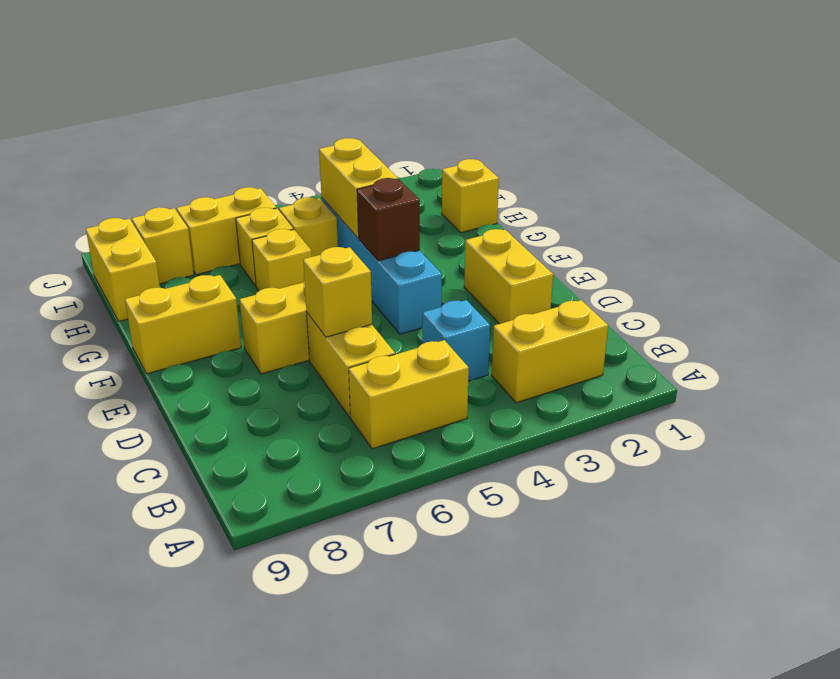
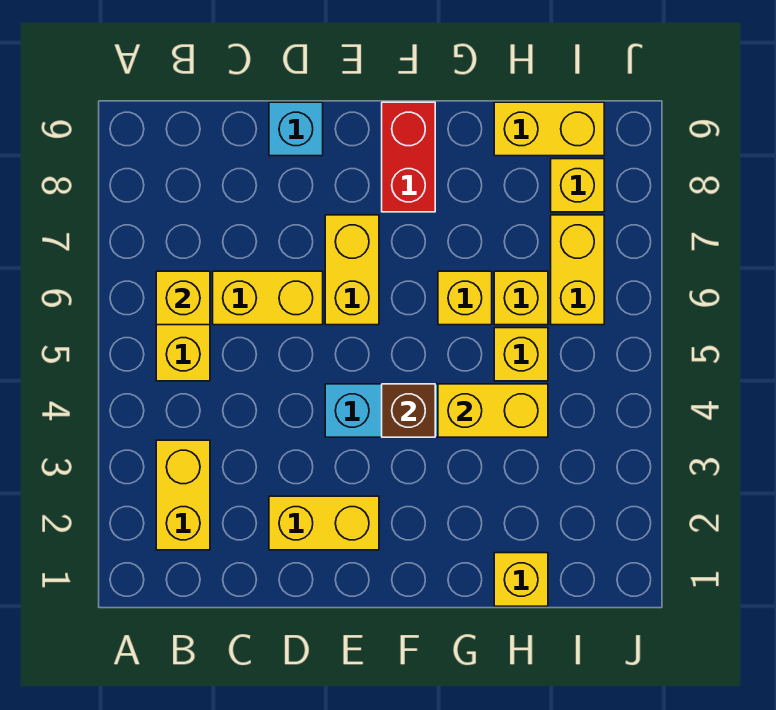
cyan 1x1 brick [423,300,490,381] -> cyan 1x1 brick moved to [269,102,323,156]
yellow 1x1 brick [303,247,372,337] -> yellow 1x1 brick moved to [156,271,210,325]
yellow 1x2 brick [125,275,241,374] -> red 1x2 brick [382,102,435,212]

